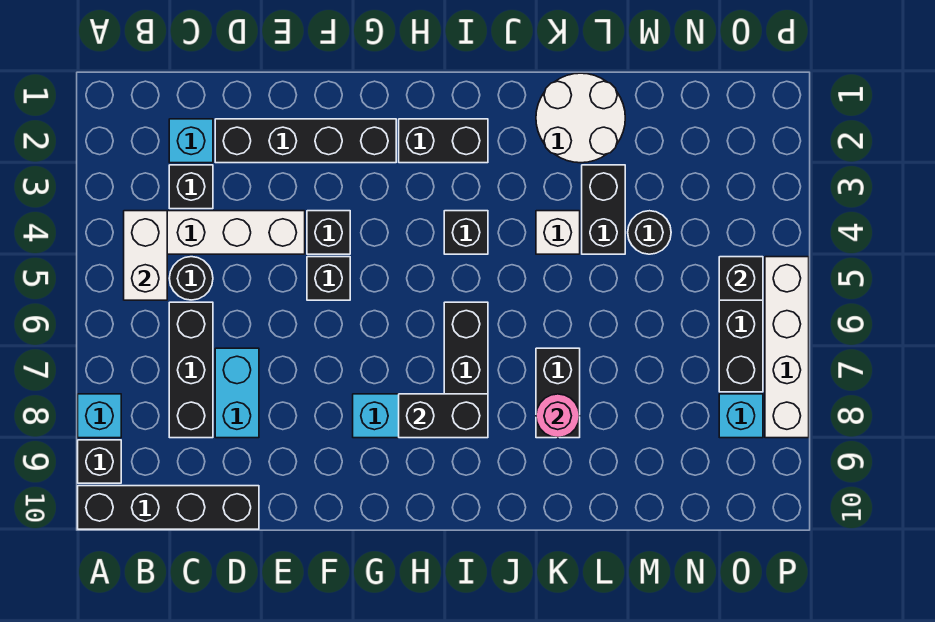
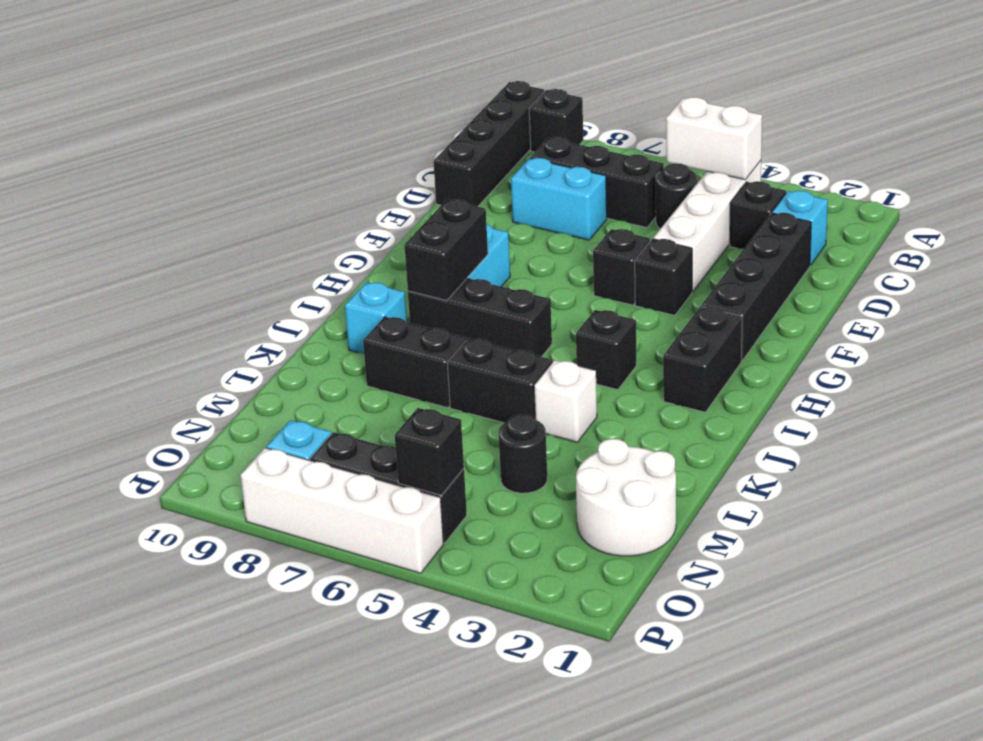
cyan 1x1 brick [78,394,121,438] -> cyan 1x1 brick moved to [345,282,407,354]
white 2x2 round brick [536,73,625,163] -> white 2x2 round brick moved to [576,439,676,556]
pink 1x1 round brick [536,394,580,438] -> none
black 1x2 brick [582,165,625,254] -> black 1x2 brick moved to [447,338,552,423]

